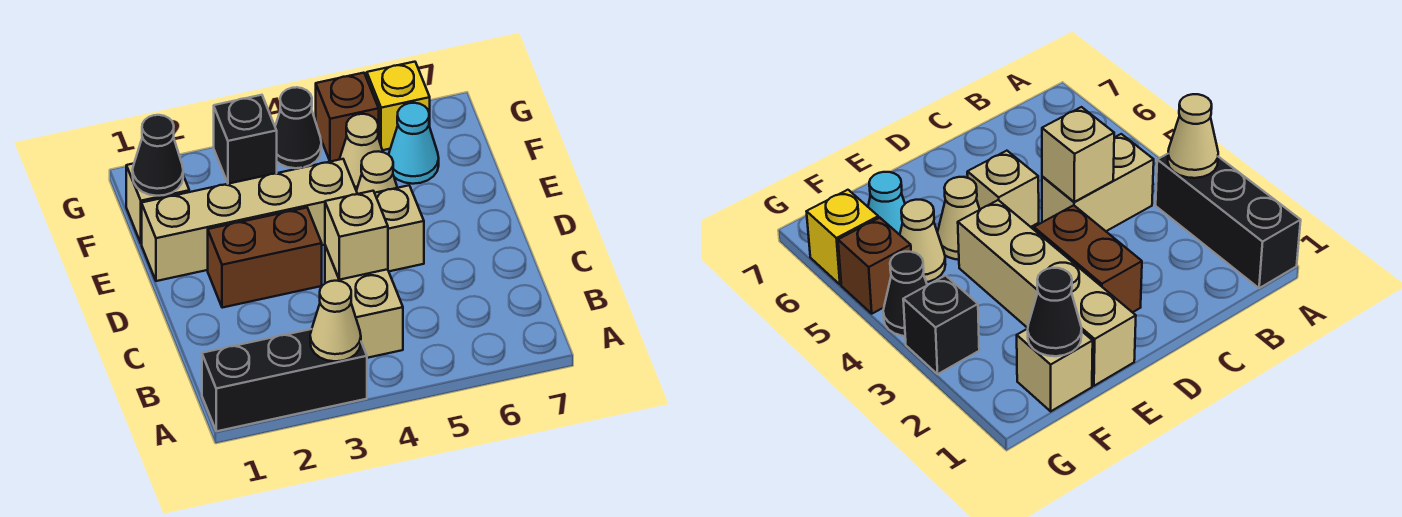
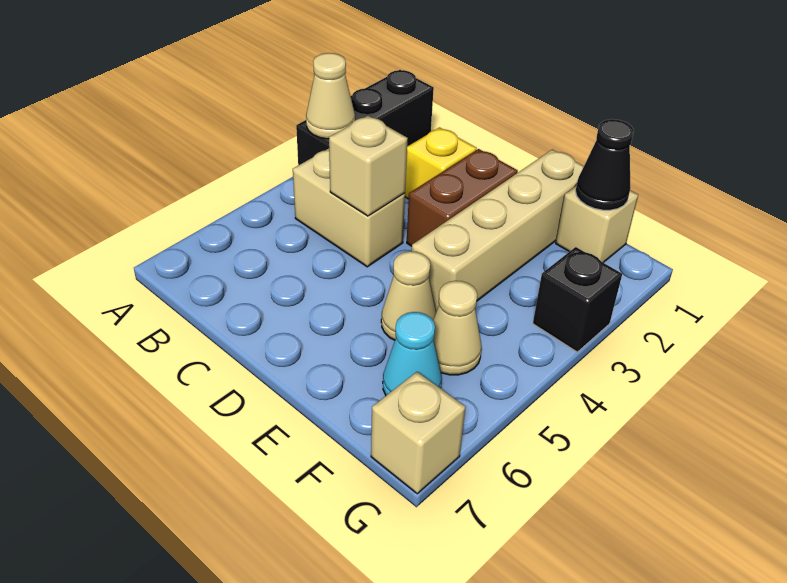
tan 1x1 brick [375,185,424,271] -> tan 1x1 brick moved to [371,372,465,494]
black 1x1 cone [275,87,321,168] -> none
brown 1x1 brick [316,73,379,162] -> none
yellow 1x1 brick [367,62,430,150] -> yellow 1x1 brick moved to [405,127,477,199]

